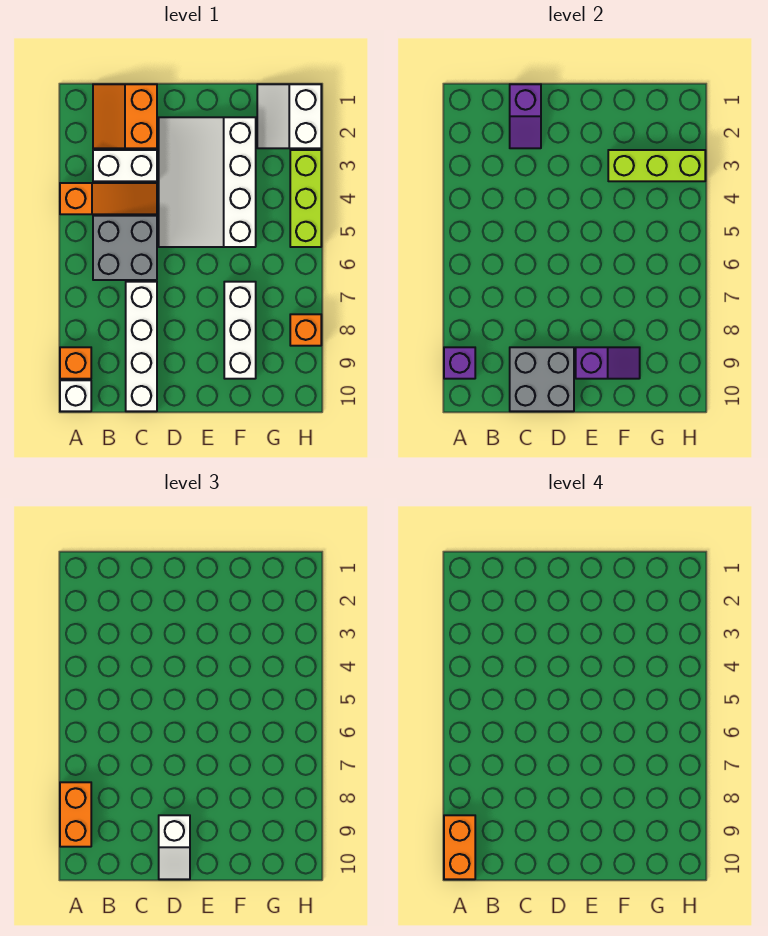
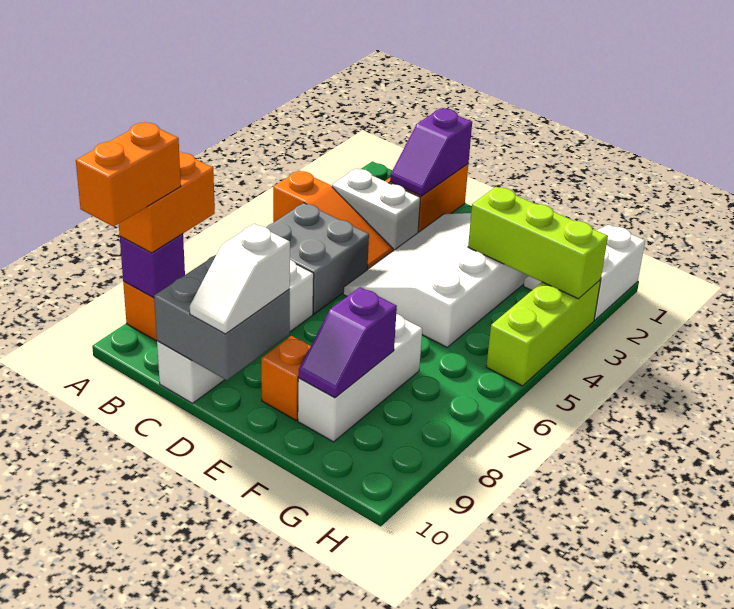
white 1x1 brick [60,380,91,411] -> none
purple 1x2 slope [576,347,640,379] -> purple 1x2 slope turned to [298,287,397,398]
orange 1x1 brick [290,314,321,346] -> orange 1x1 brick moved to [261,336,311,420]

